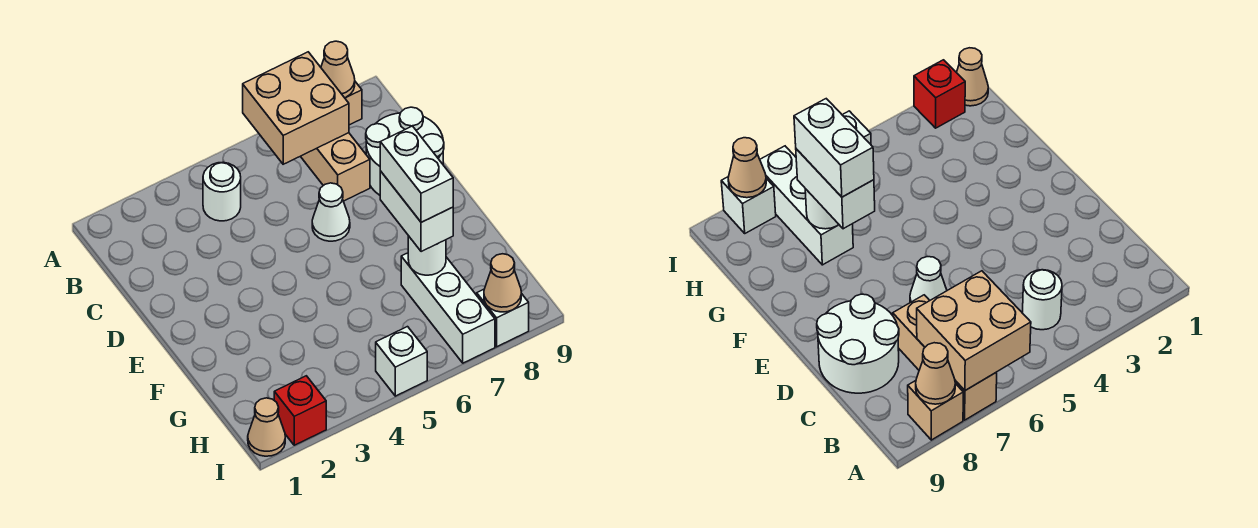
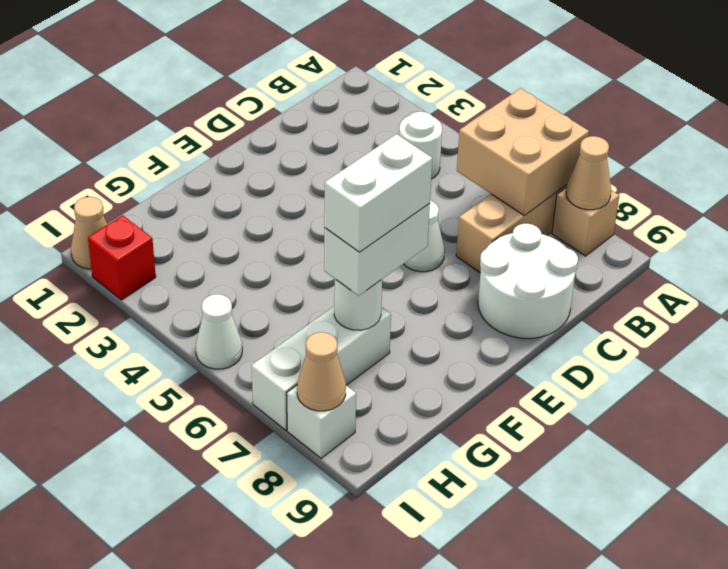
white 1x1 brick [376,327,427,396] -> white 1x1 cone [196,294,242,369]

